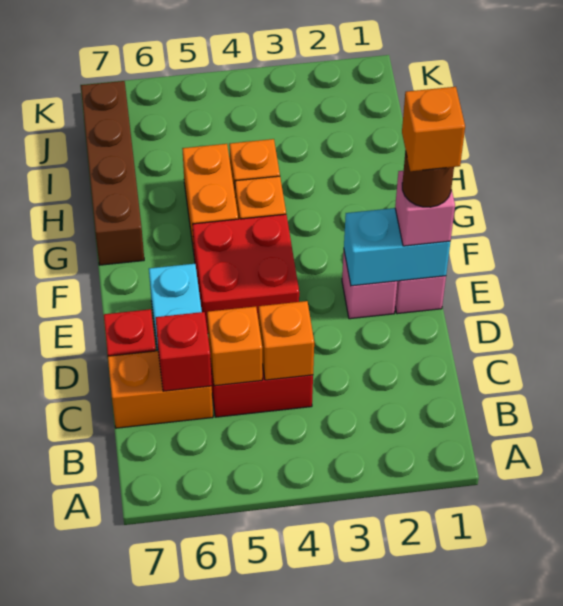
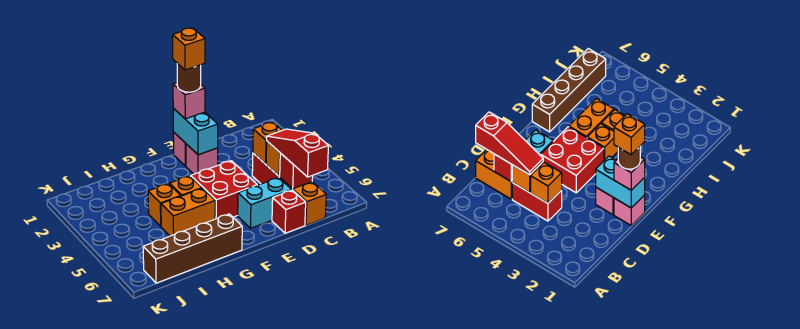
none -> red 1x3 slope [267,129,328,177]

